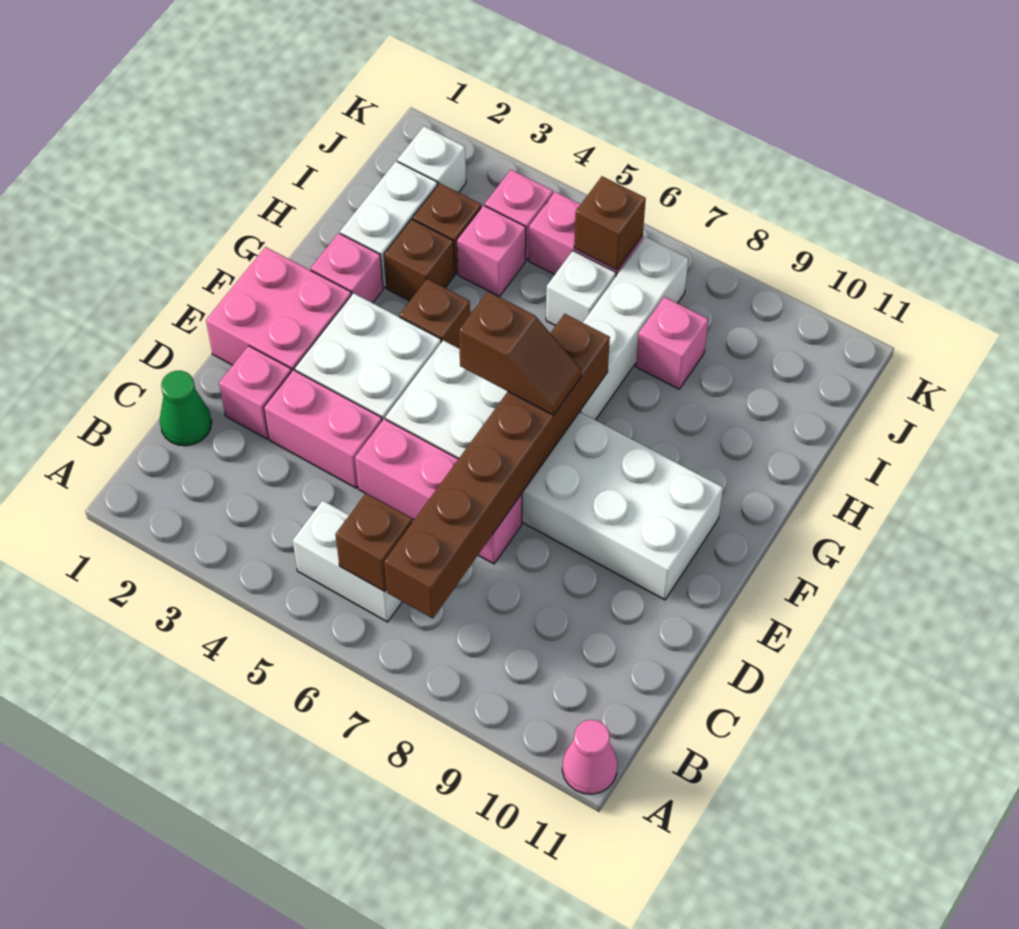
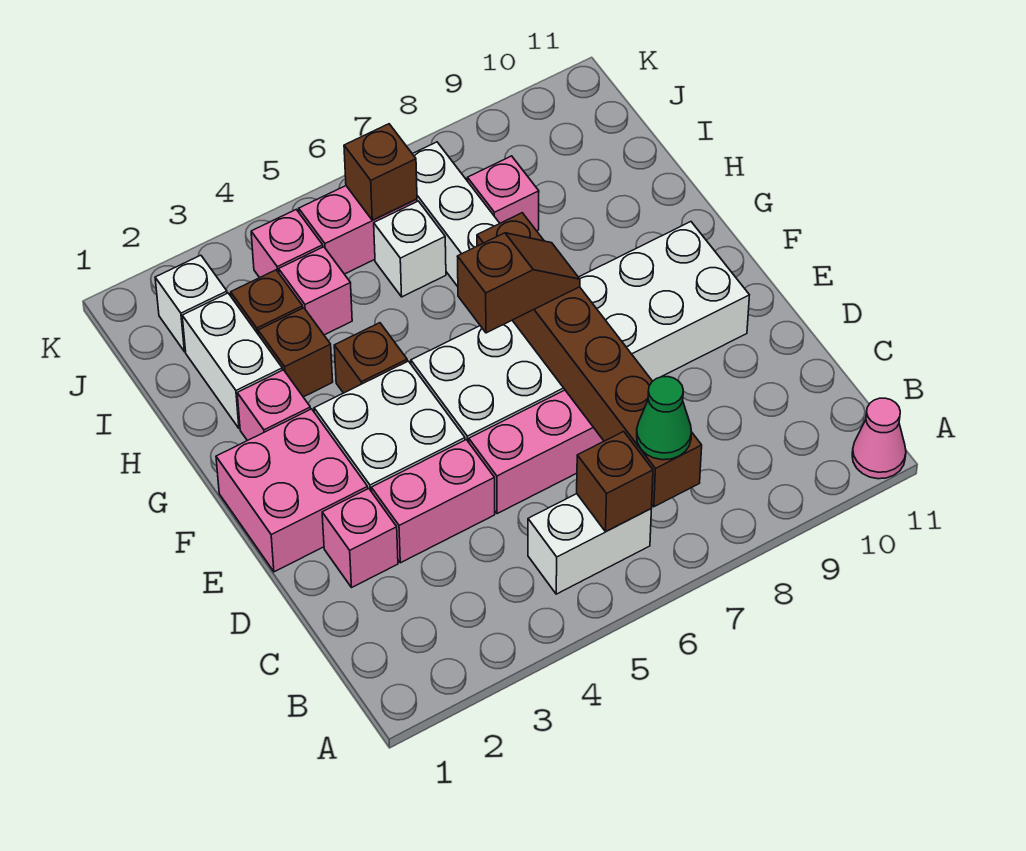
green 1x1 cone [160,371,212,446] -> green 1x1 cone moved to [637,377,692,460]

